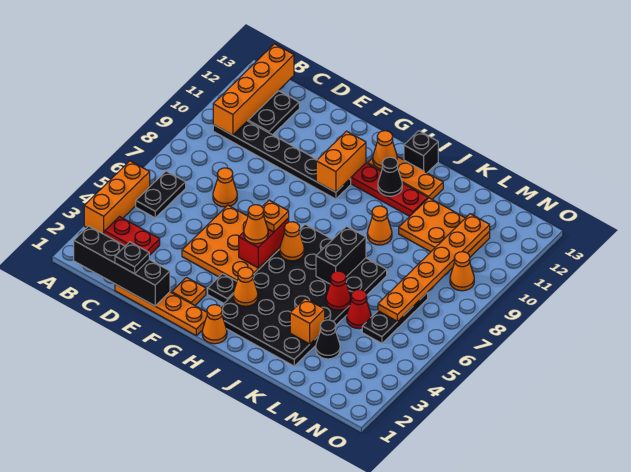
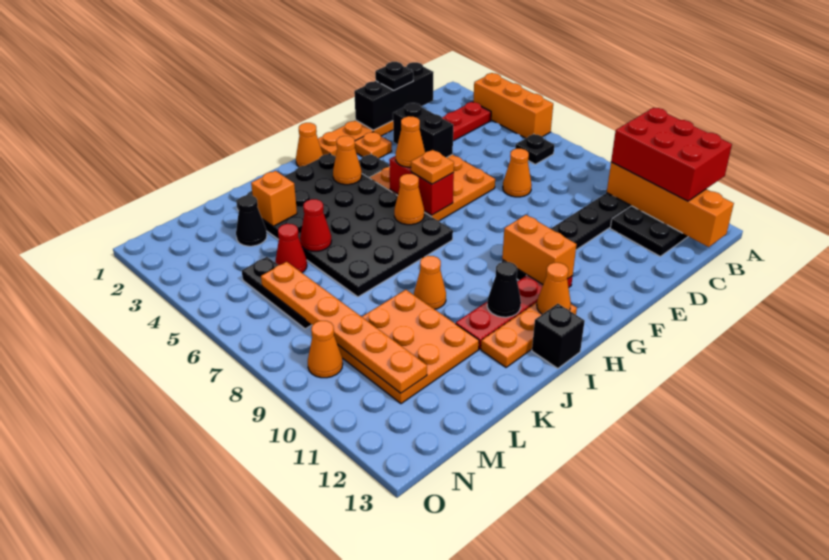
none -> red 2x3 brick [611,108,732,201]
black 1x4 brick [74,226,170,306] -> black 1x3 brick [354,62,434,130]
black 1x2 plate [136,171,186,218] -> black 1x1 plate [515,134,554,164]
black 1x2 brick [316,226,366,284] -> black 1x2 brick moved to [393,103,453,158]
orange 2x3 plate [399,198,490,257] -> orange 3x3 plate [338,290,479,404]

